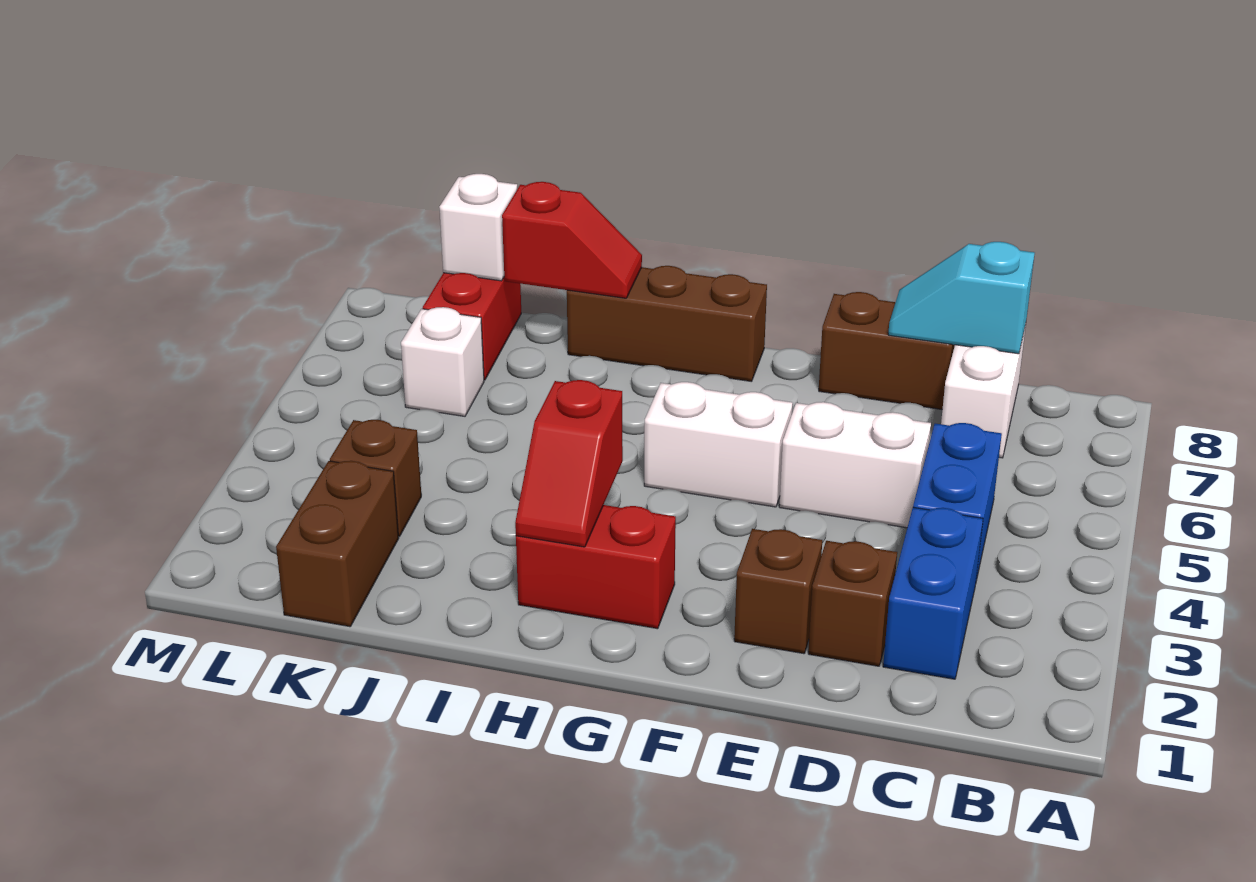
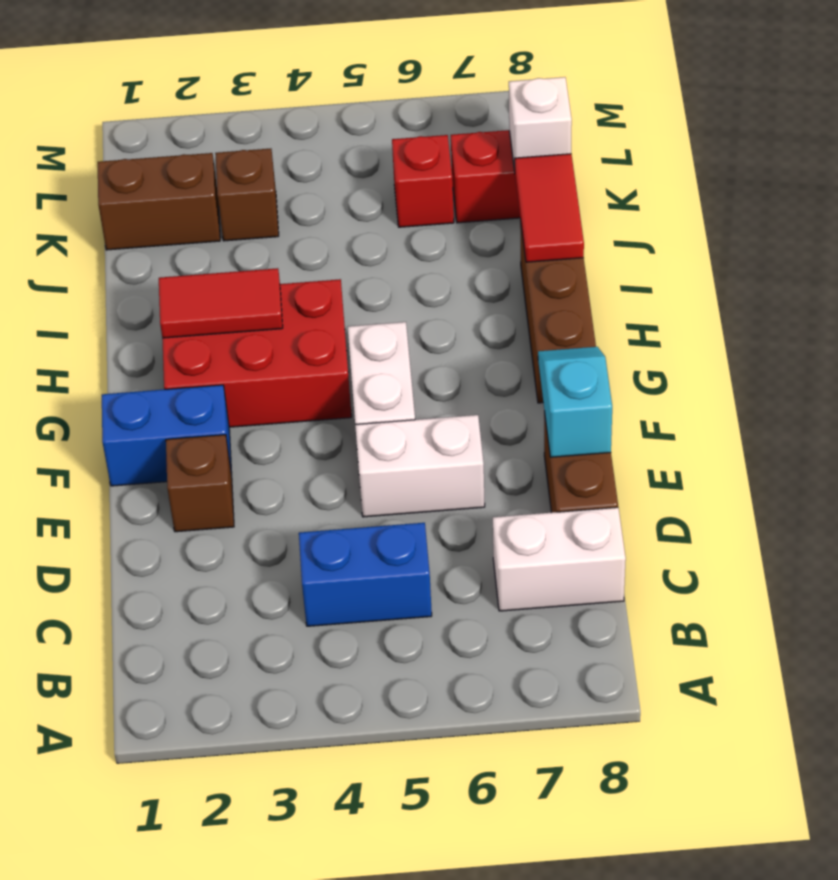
blue 1x2 brick [883,507,983,679] -> blue 1x2 brick moved to [102,385,232,486]
cyan 1x2 slope [888,242,1035,354] -> cyan 1x2 slope moved to [538,347,612,457]
brown 1x1 brick [808,541,897,666] -> none
white 1x2 brick [779,402,931,528] -> white 1x2 brick turned to [355,415,485,517]
red 1x2 brick [516,505,676,629] -> red 2x3 brick [162,279,352,427]
red 1x2 slope [515,380,623,547] -> red 1x2 tile [159,268,283,338]
red 1x2 slope [502,182,642,298] -> red 1x2 tile [515,154,584,262]
white 1x1 brick [401,307,484,416] -> red 1x1 brick [392,135,454,227]

